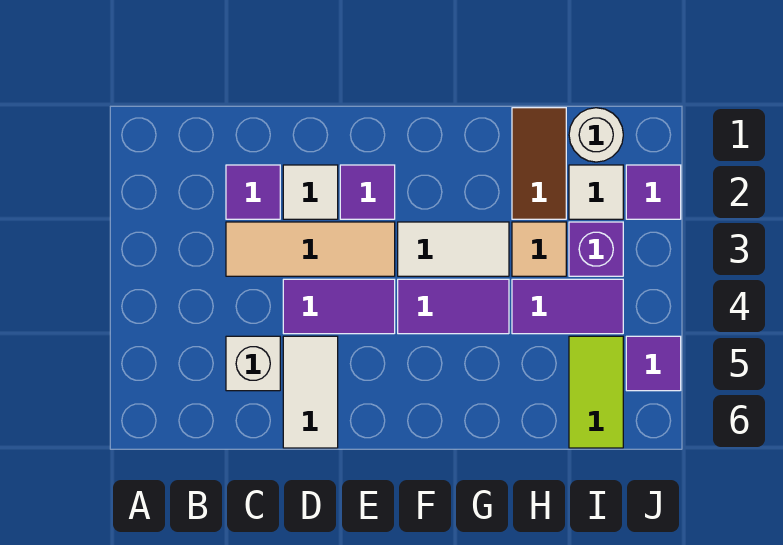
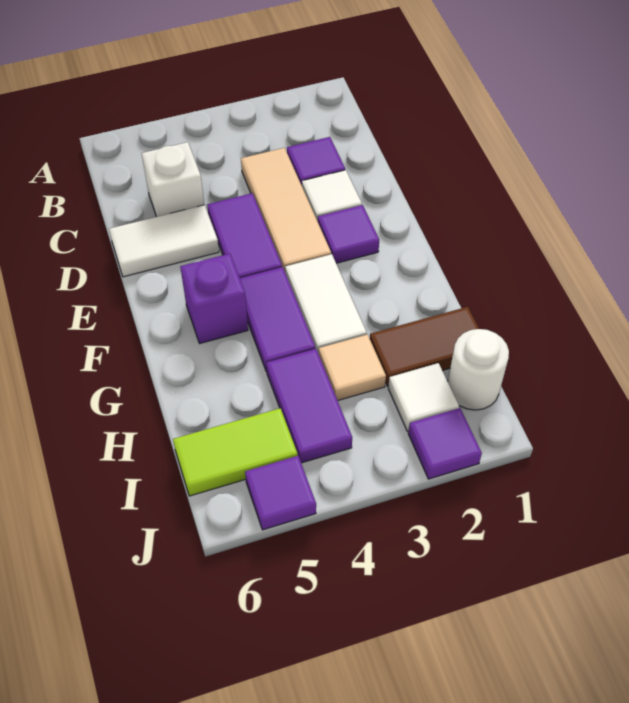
purple 1x1 brick [569,222,623,276] -> purple 1x1 brick moved to [180,254,248,343]

